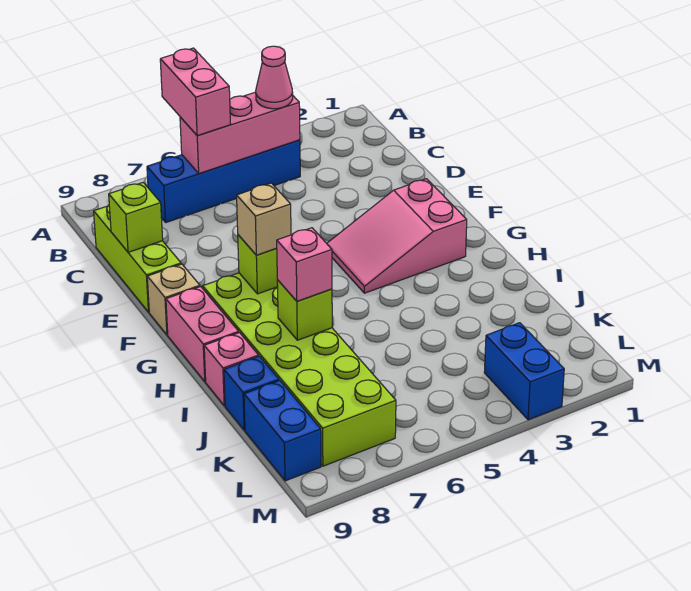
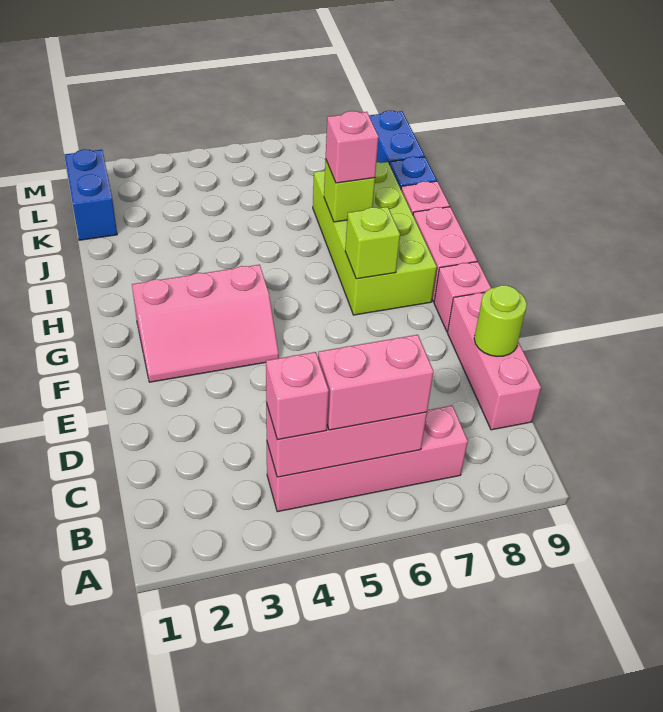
pink 1x2 brick [160,48,231,136] -> pink 1x2 brick turned to [318,335,434,430]
blue 1x4 brick [147,140,300,222] -> pink 1x4 brick [267,406,468,512]
pink 1x1 cone [256,46,293,109] -> pink 1x1 brick [266,352,329,440]
lime 1x3 brick [94,205,181,312] -> pink 1x3 brick [447,292,541,430]
lime 1x1 brick [109,183,163,252] -> lime 1x1 round brick [474,285,527,356]
pink 2x3 slope [327,179,467,293] -> pink 2x3 slope turned to [132,265,279,382]
tan 1x1 brick [147,264,200,335] -> pink 1x1 brick [434,262,491,332]
lime 2x6 brick [203,273,396,466] -> lime 2x4 brick [313,162,437,315]
tan 1x1 brick [237,183,291,255] -> none
blue 1x2 brick [484,323,564,420] -> blue 1x2 brick moved to [65,149,117,240]

